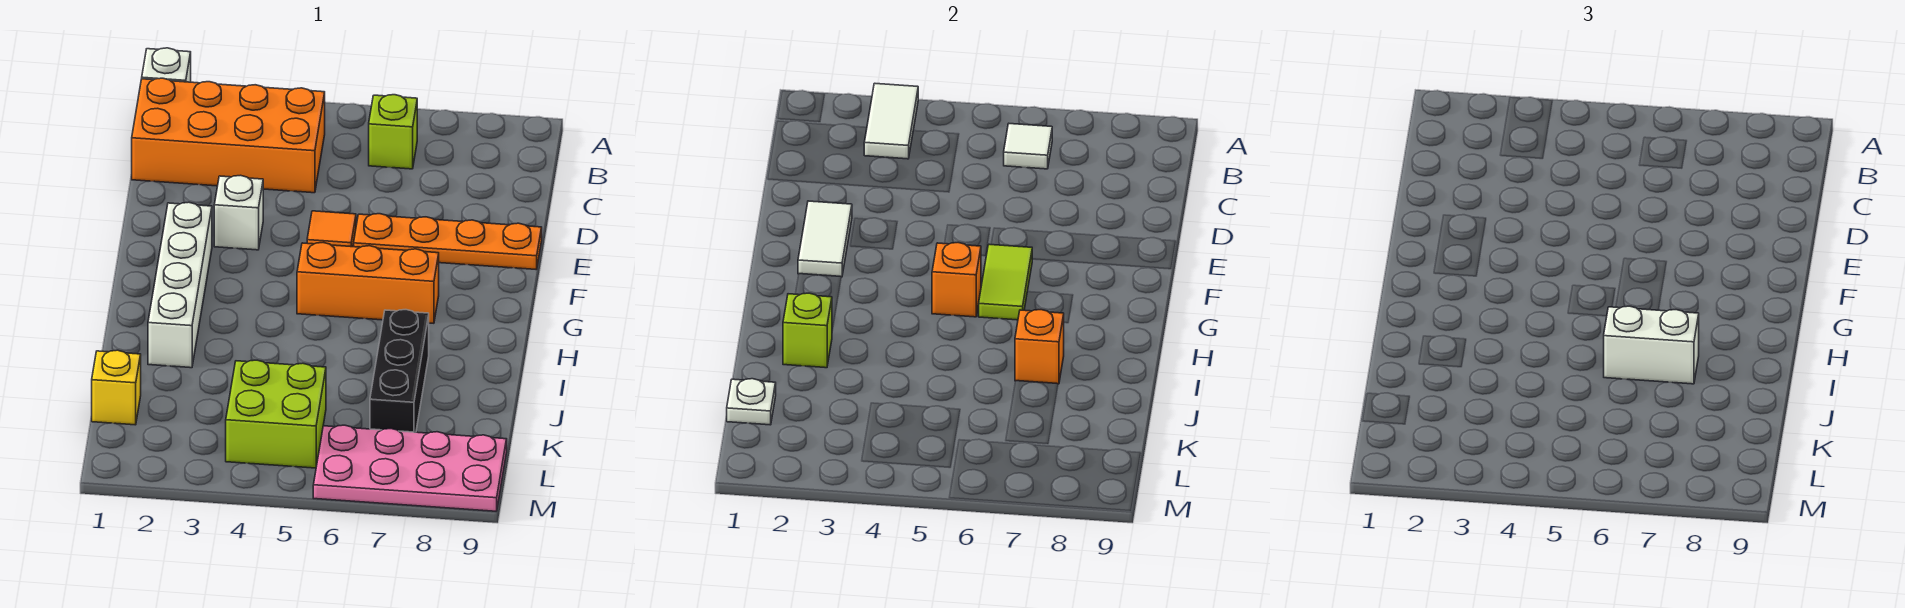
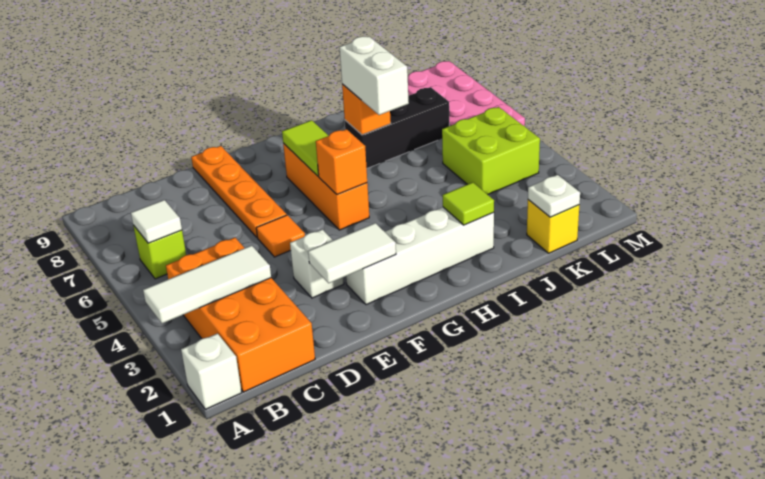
white 1x2 tile [864,83,918,159] -> white 1x3 tile [143,245,271,323]
lime 1x2 tile [978,244,1032,320] -> lime 1x2 tile turned to [282,120,328,176]
lime 1x1 brick [783,293,832,368] -> lime 1x1 tile [443,182,494,225]

